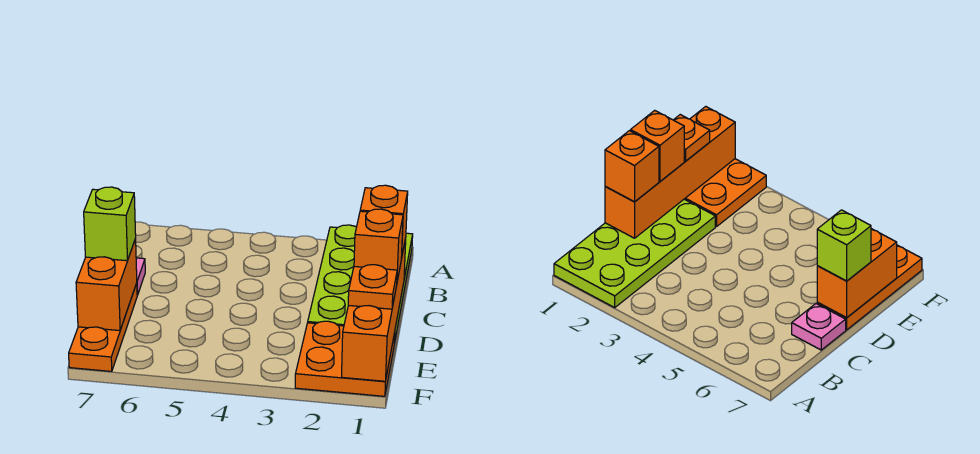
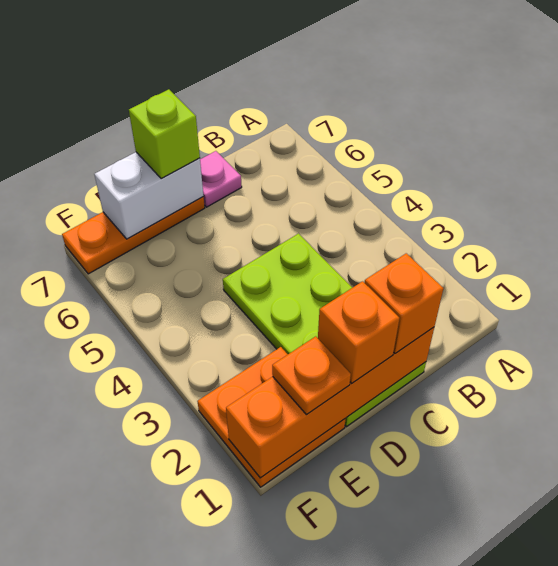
lime 2x4 plate [308,225,413,343] -> lime 2x4 plate turned to [223,234,426,427]
orange 1x2 brick [76,239,137,331] -> white 1x2 brick [94,152,203,239]

